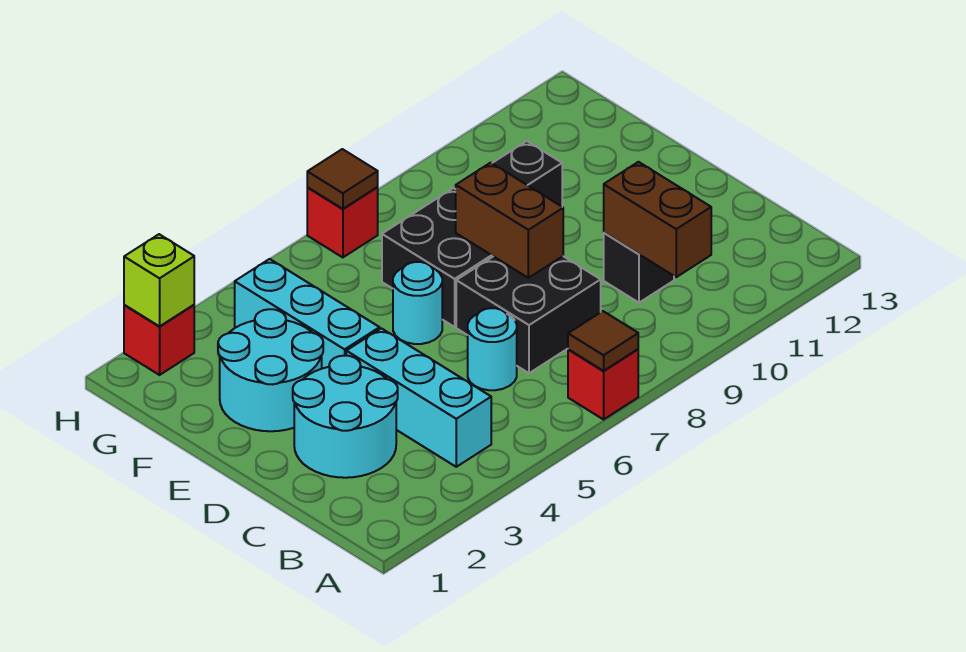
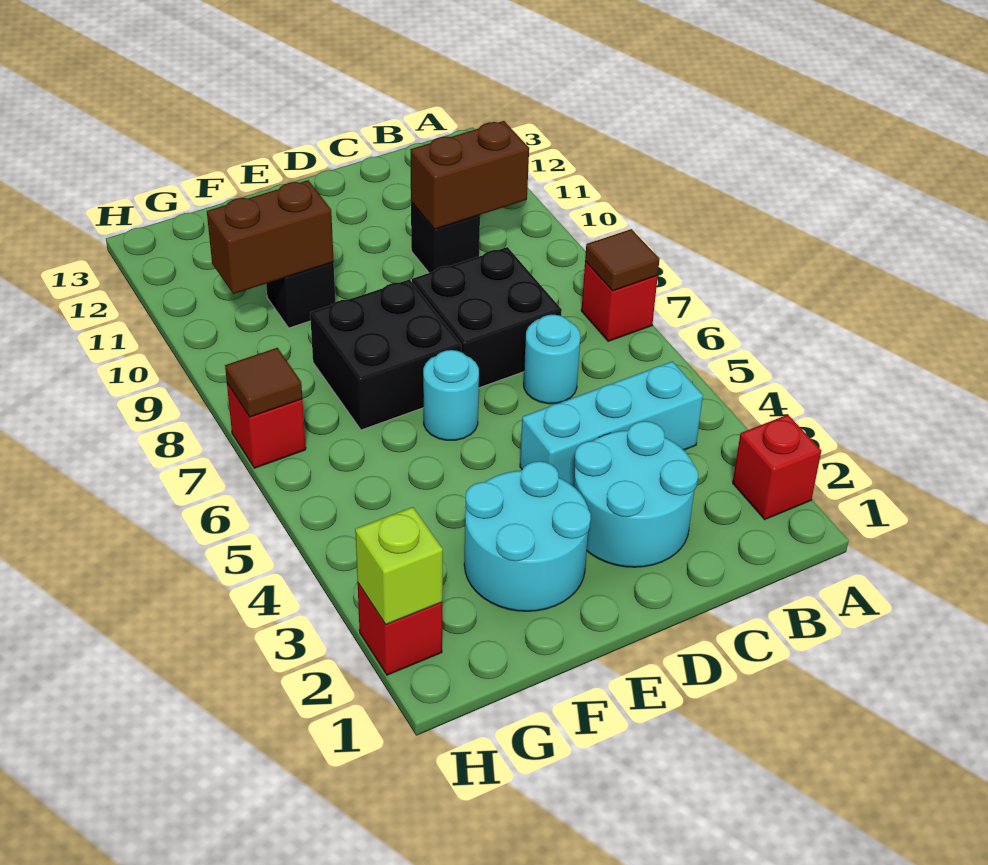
none -> red 1x1 brick [733,415,821,519]
brown 1x2 brick [456,163,563,278] -> brown 1x2 brick moved to [207,180,334,294]
cyan 1x3 brick [235,259,380,369] -> none

